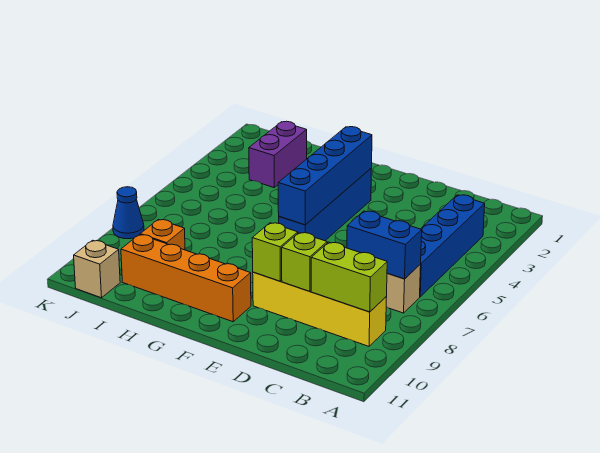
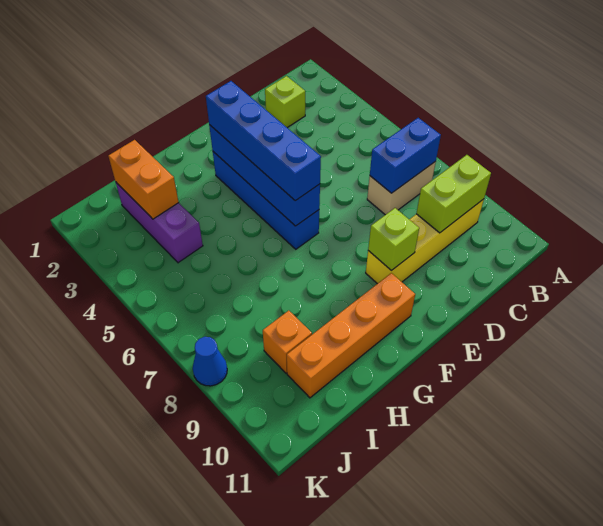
blue 1x4 brick [420,195,485,297] -> blue 1x4 brick moved to [206,81,321,201]
lime 1x1 brick [282,232,327,291] -> lime 1x1 brick moved to [265,76,305,128]
purple 1x2 brick [249,121,307,188] -> purple 1x3 brick [116,183,203,263]
none -> orange 1x2 brick [108,140,179,219]
tan 1x1 brick [74,240,120,298] -> none

